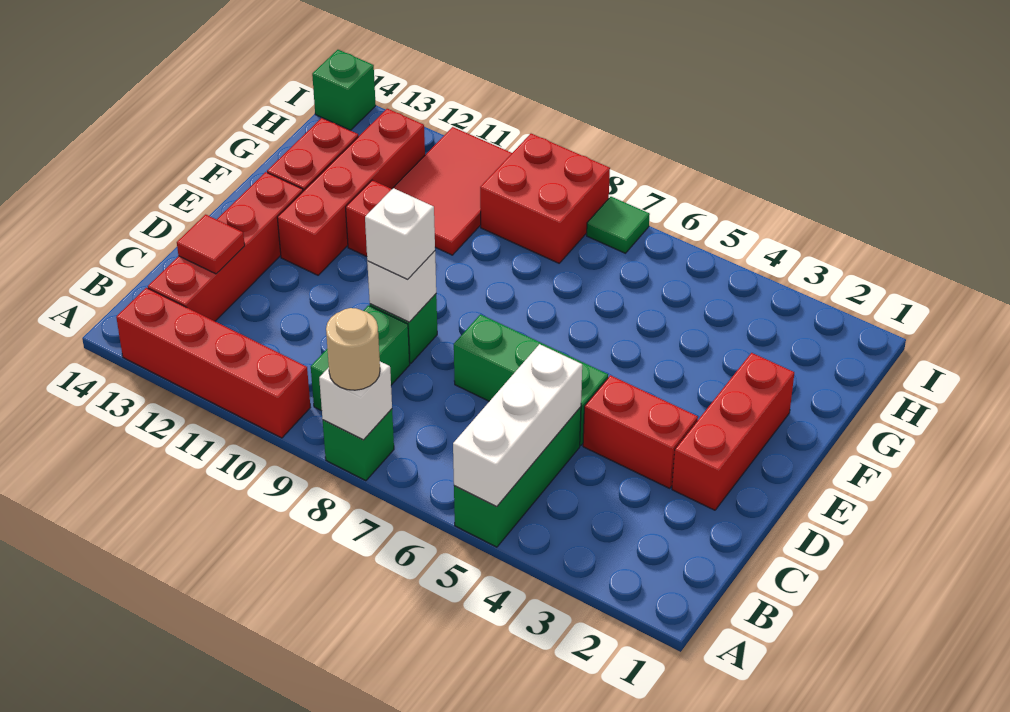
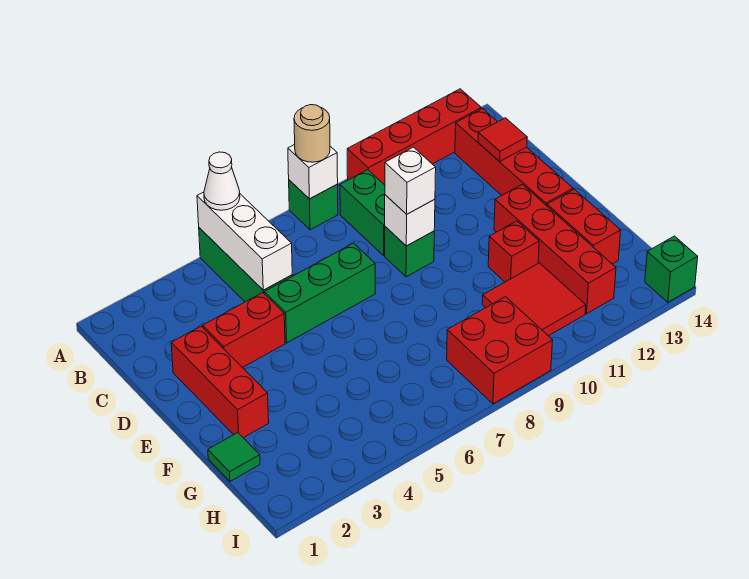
none -> white 1x1 cone [204,152,240,210]
red 2x3 tile [392,127,512,255] -> red 2x2 tile [482,263,586,336]
green 1x1 tile [587,197,650,253] -> green 1x1 tile moved to [208,433,260,481]

